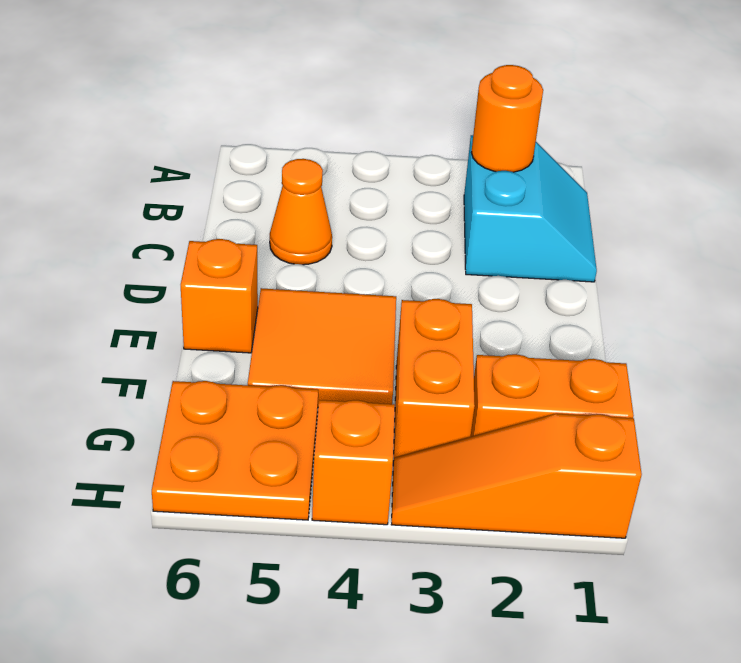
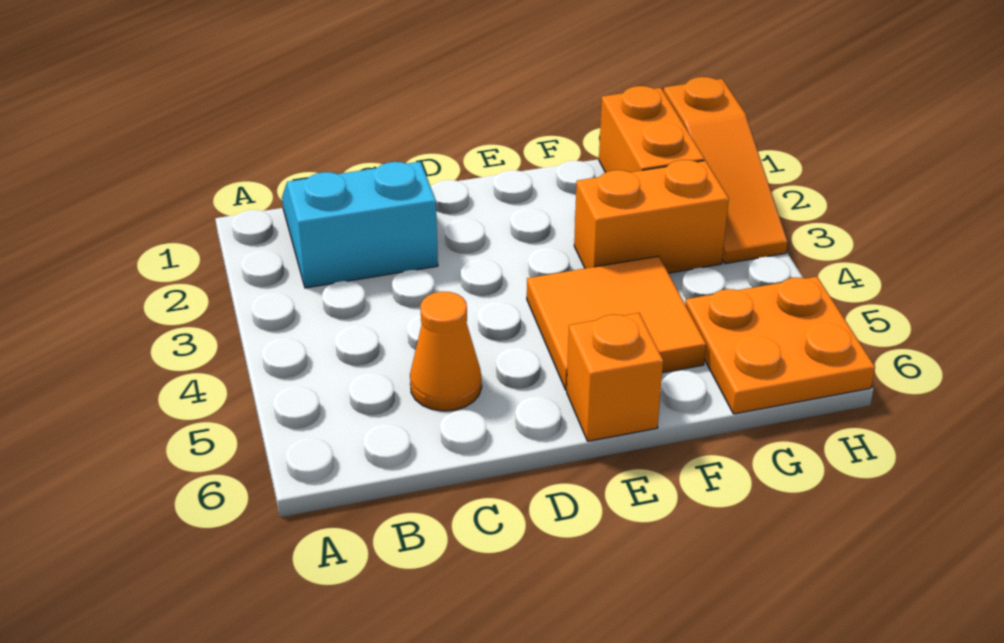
orange 1x1 round brick [471,65,543,172] -> none
orange 1x1 brick [312,400,395,525] -> none

